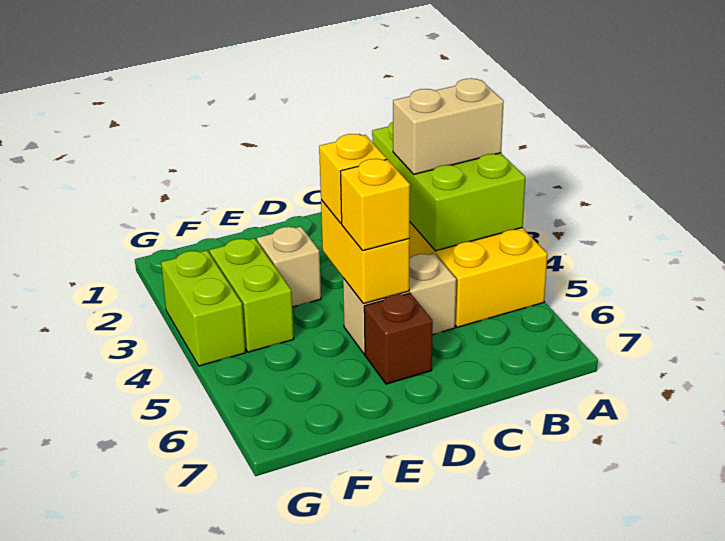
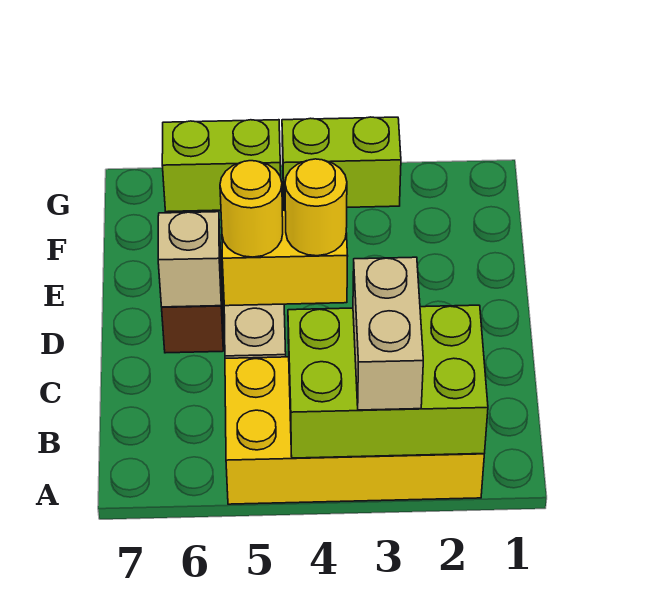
yellow 1x1 brick [319,134,387,223] -> yellow 1x1 round brick [285,159,347,256]
yellow 1x1 brick [341,159,410,251] -> yellow 1x1 round brick [220,161,283,257]
tan 1x1 brick [257,227,321,307] -> tan 1x1 brick moved to [158,212,221,307]
lime 1x2 brick [210,238,294,352] -> lime 1x2 brick moved to [162,120,281,212]

